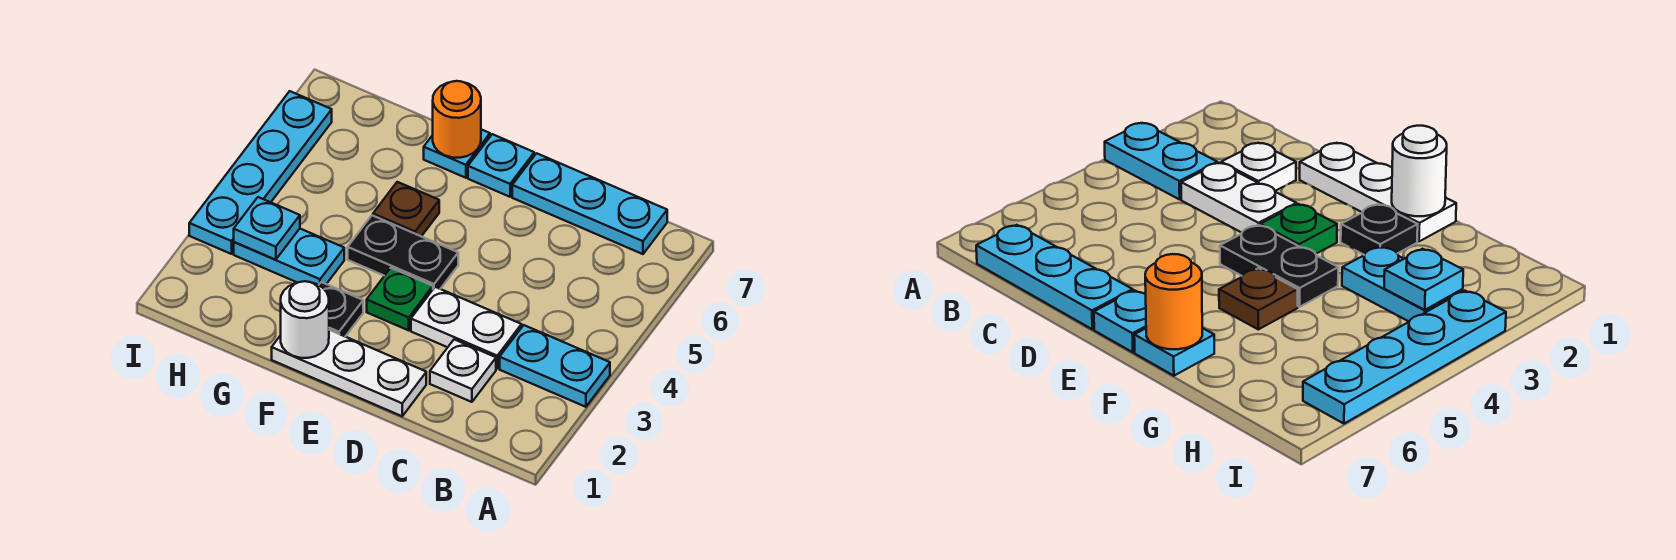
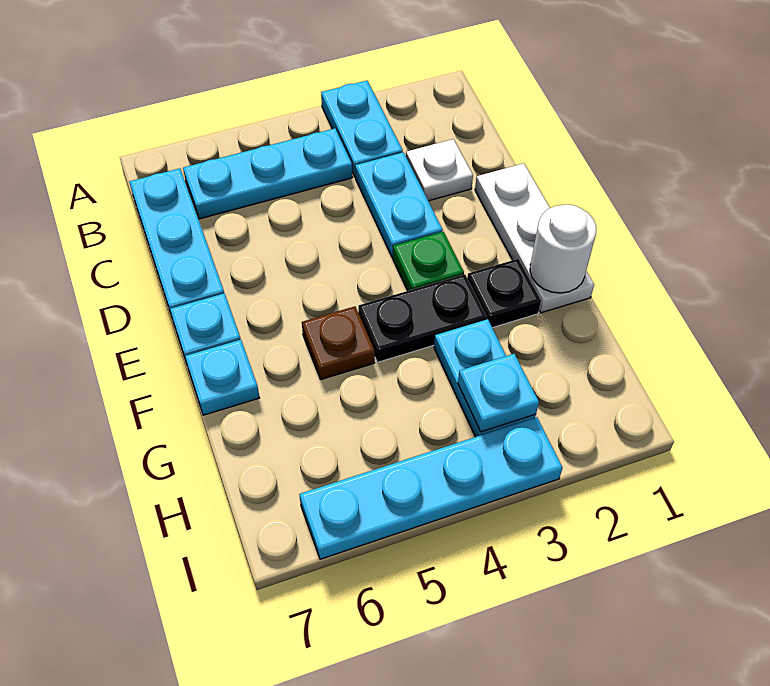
none -> cyan 1x3 plate [183,129,352,219]
white 1x2 plate [411,287,522,368] -> cyan 1x2 plate [355,152,443,257]
black 1x2 plate [348,215,458,289] -> black 1x2 plate turned to [358,274,487,362]
orange 1x1 round brick [433,81,481,158] -> none

